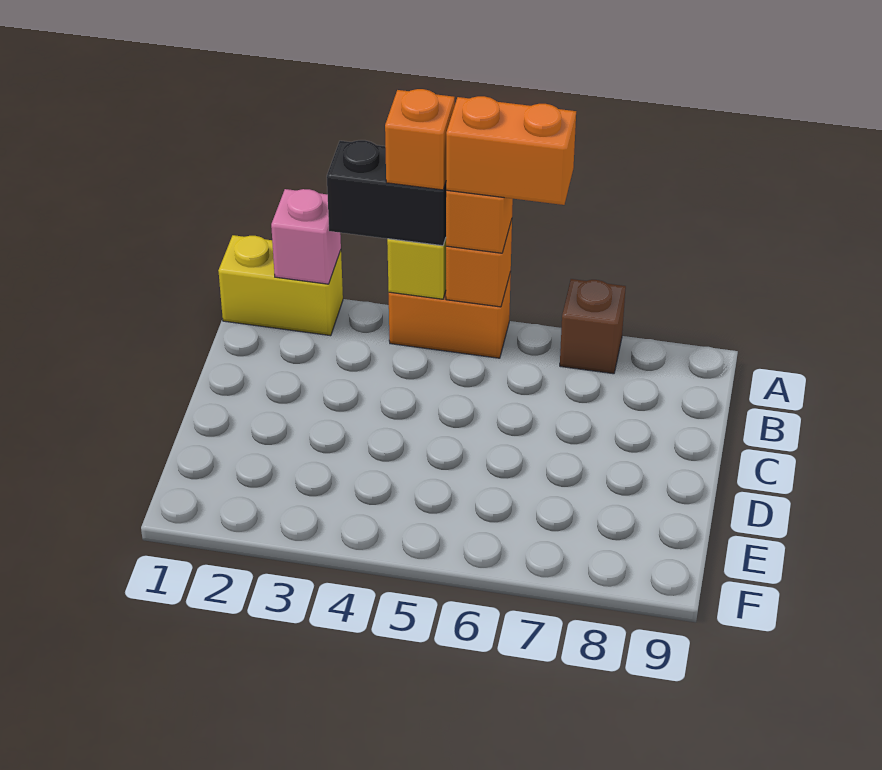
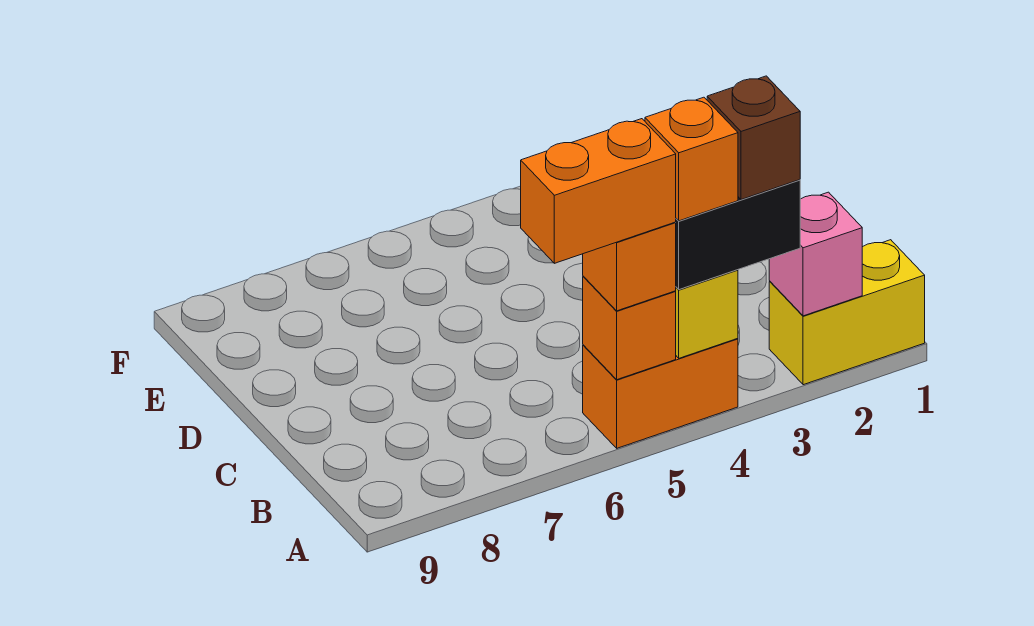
brown 1x1 brick [560,279,626,374] -> brown 1x1 brick moved to [707,76,800,200]

